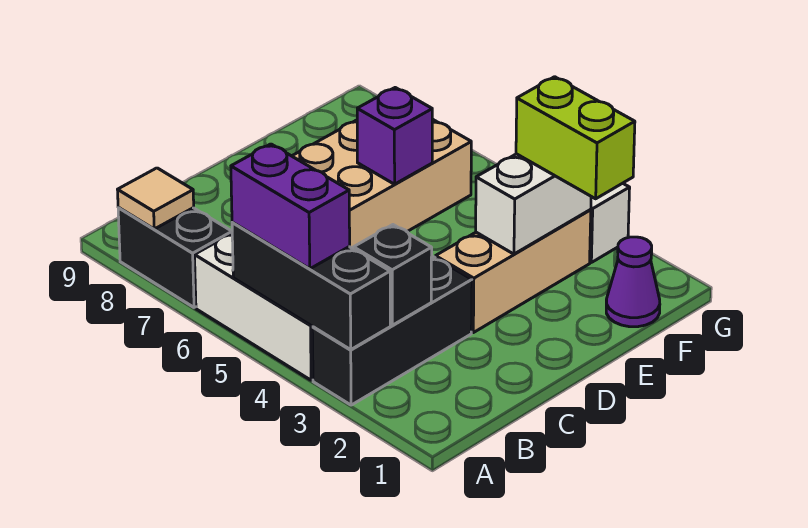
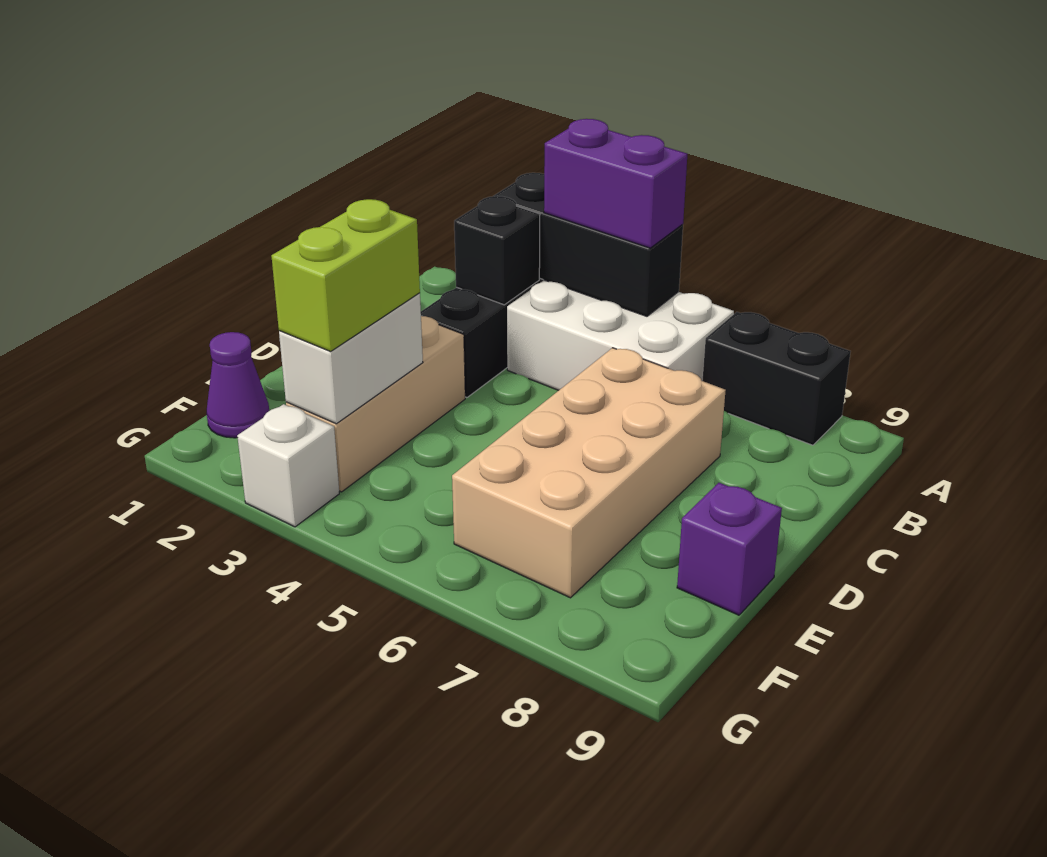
tan 1x1 tile [118,168,194,229] -> none
purple 1x1 brick [357,88,432,184] -> purple 1x1 brick moved to [677,483,782,615]
lime 1x2 brick [516,77,635,199] -> lime 1x2 brick turned to [271,199,420,352]

